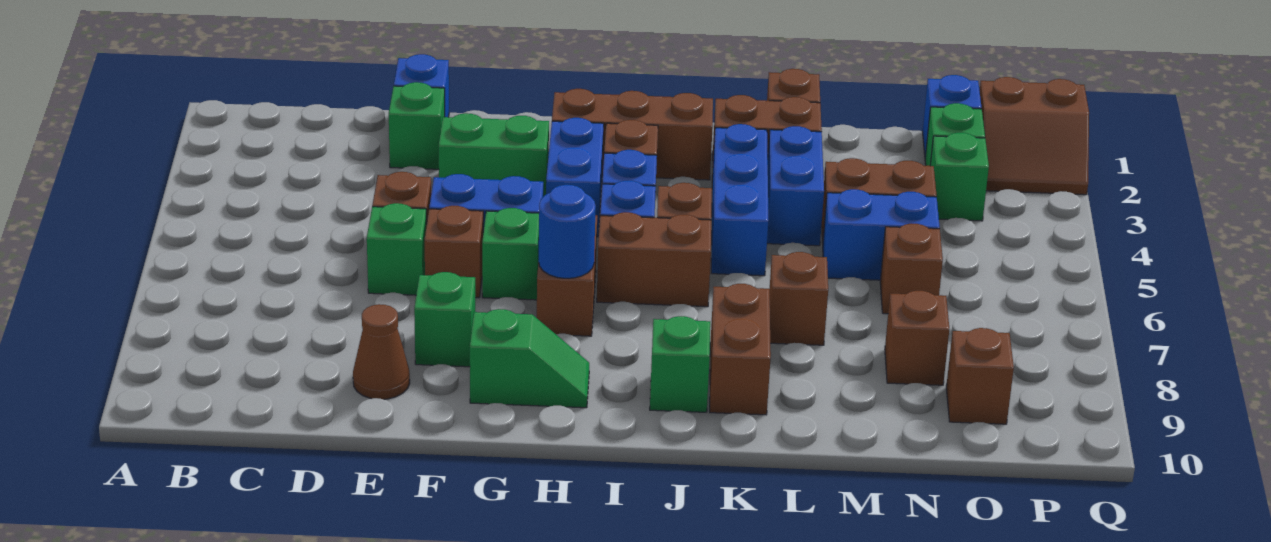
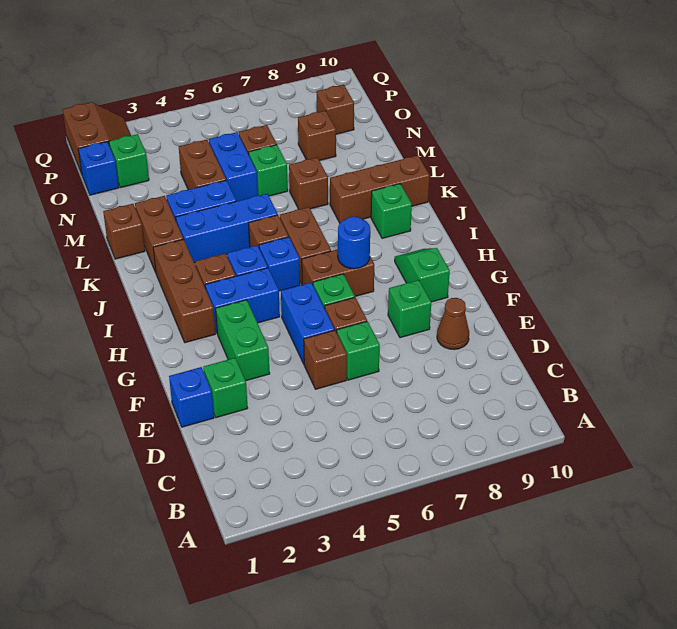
brown 1x2 brick [710,284,771,415] -> brown 1x3 brick [330,155,430,223]
green 1x1 brick [930,133,989,221] -> green 1x1 brick moved to [249,145,288,196]

